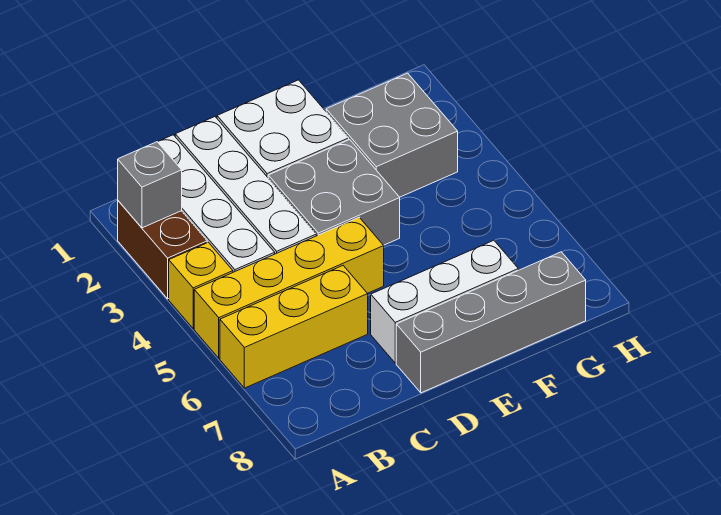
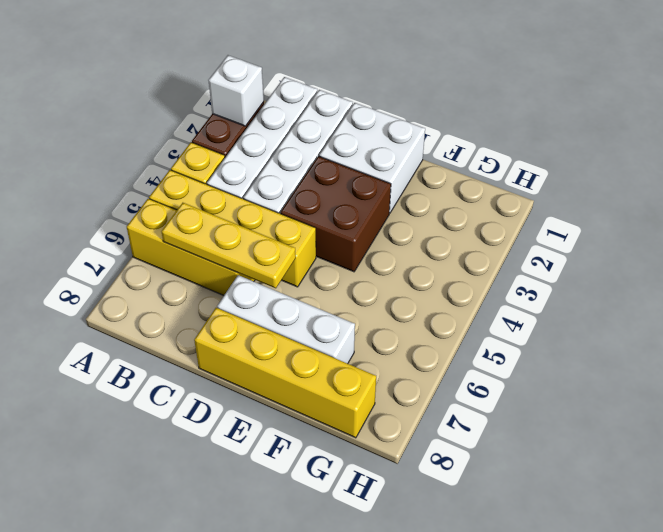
grey 1x1 brick [118,142,182,228] -> white 1x1 brick [208,55,264,126]
none -> yellow 1x3 plate [161,203,296,288]
grey 2x2 brick [268,140,400,245] -> brown 2x2 brick [281,156,391,272]
grey 1x4 brick [396,252,586,393] -> yellow 1x4 brick [194,308,376,438]
grey 2x2 brick [326,73,458,197] -> none

